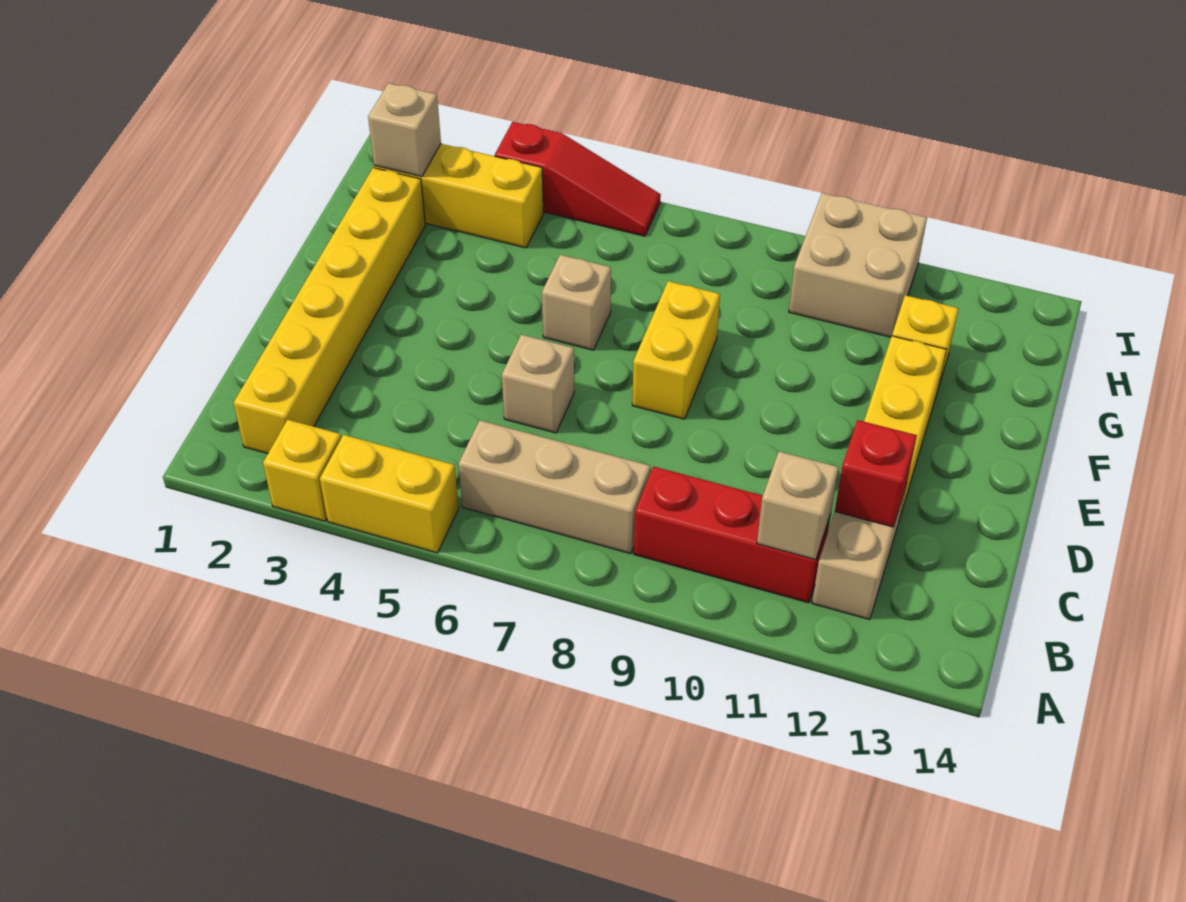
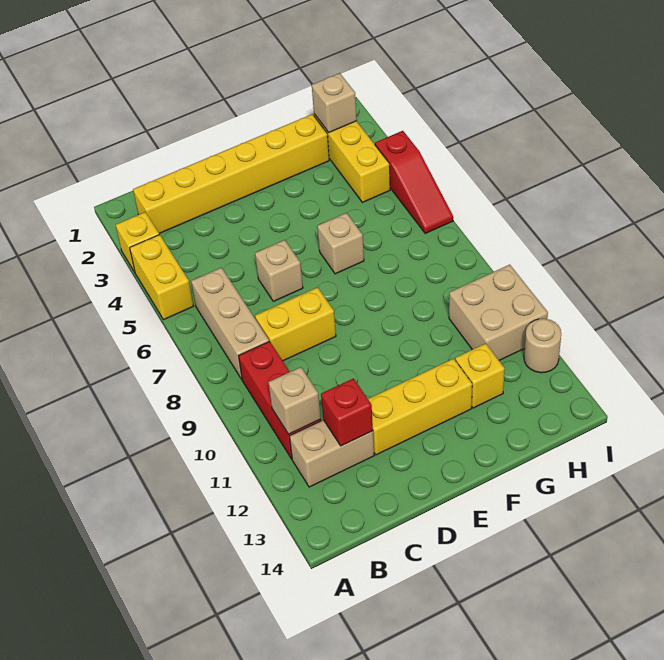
yellow 1x2 brick [632,281,720,419] -> yellow 1x2 brick moved to [255,287,336,361]
none -> tan 1x1 round brick [524,319,561,373]

